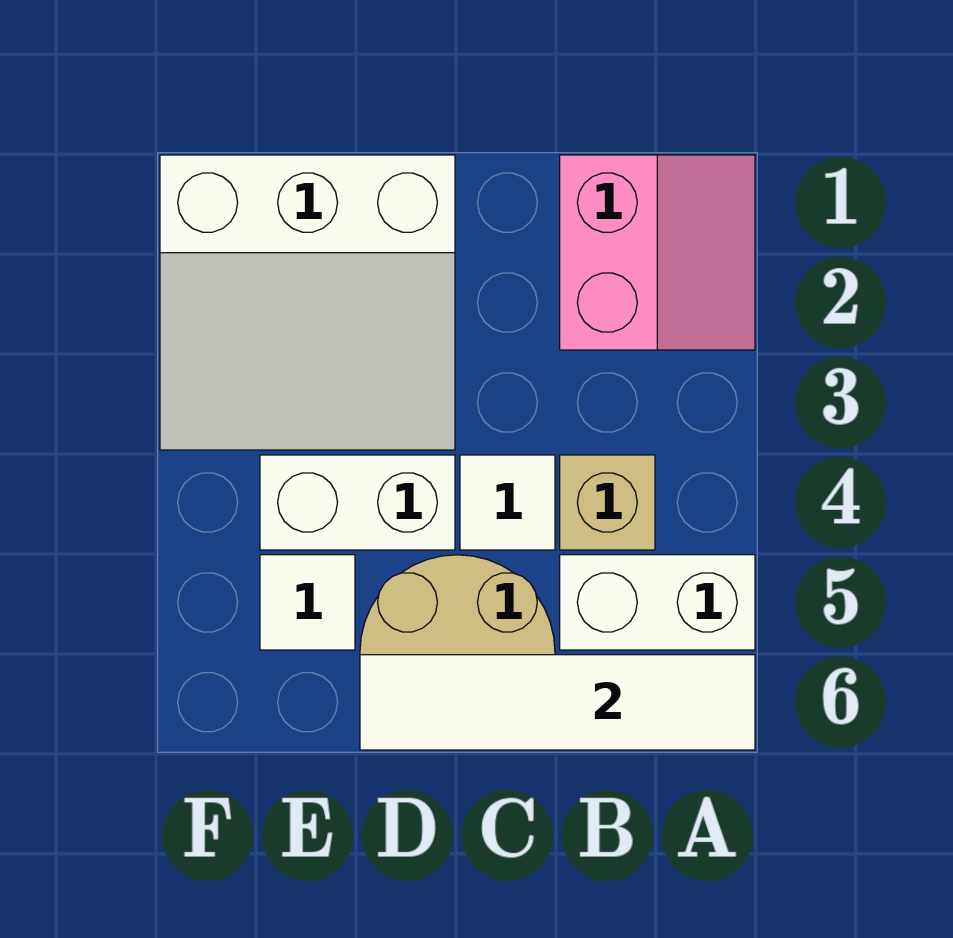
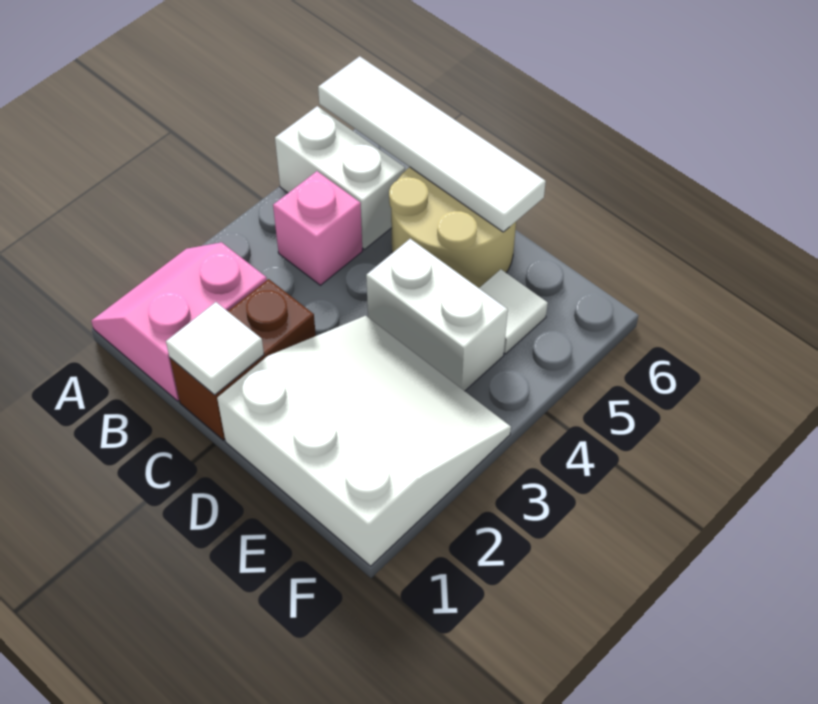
tan 1x1 brick [560,455,655,550] -> pink 1x1 brick [273,171,362,285]
none -> brown 1x2 brick [170,279,316,440]
white 1x1 tile [460,455,555,550] -> white 1x1 tile moved to [166,302,264,395]

